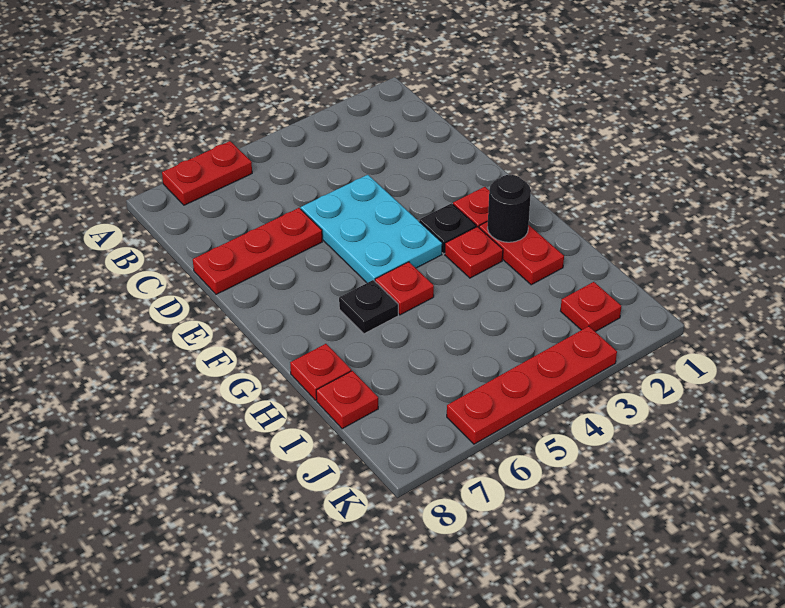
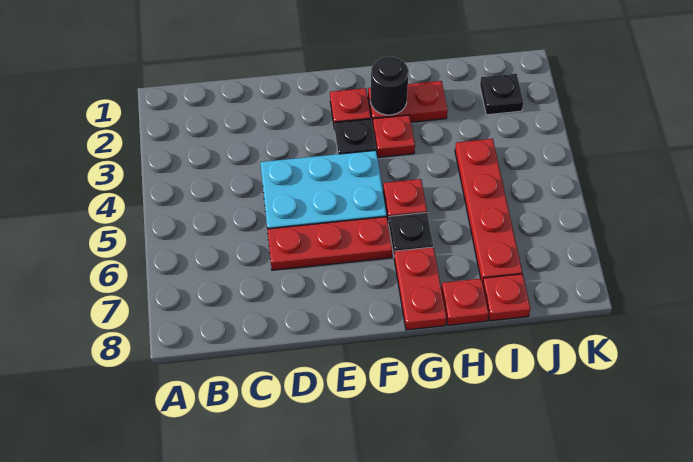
red 1x2 plate [162,141,252,205] -> red 1x2 plate moved to [394,247,447,330]
red 1x3 plate [193,208,322,294] -> red 1x3 plate turned to [267,217,393,270]
red 1x1 plate [561,282,621,332] -> black 1x1 plate [480,74,524,115]
red 1x4 plate [447,326,617,444] -> red 1x4 plate moved to [455,139,522,282]

